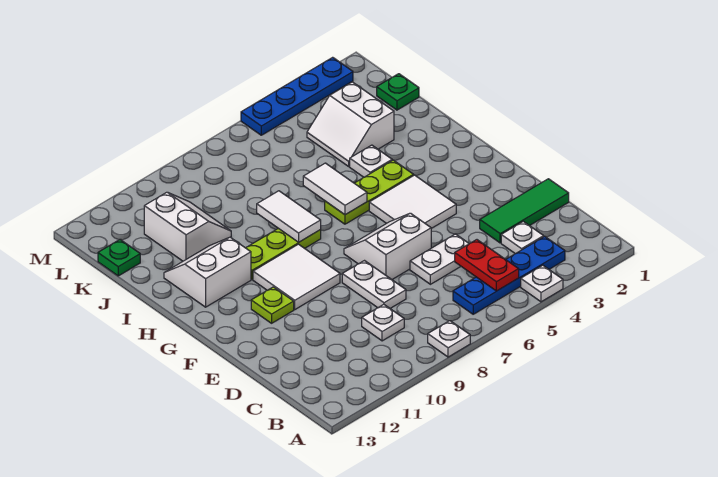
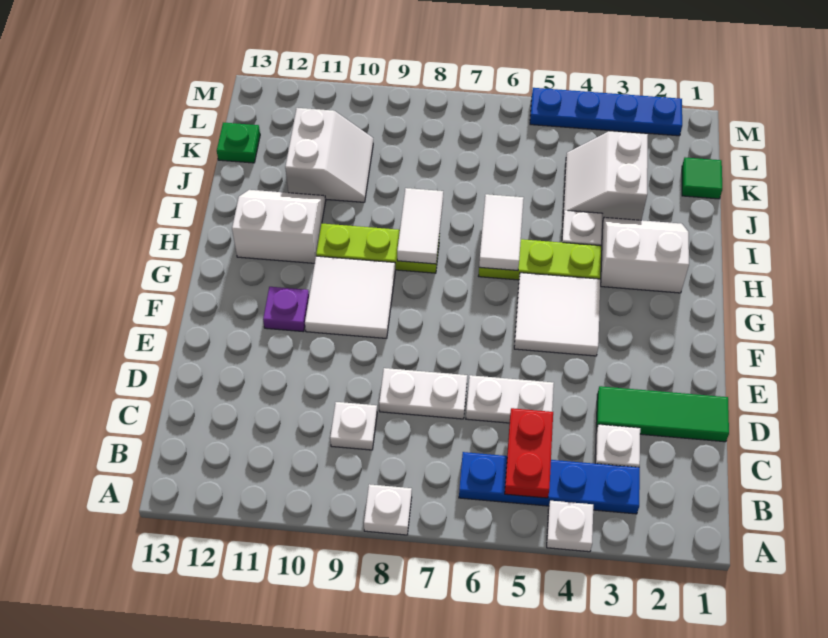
white 1x2 plate [342,261,406,308] -> white 1x2 plate turned to [379,368,467,419]
white 2x2 slope [344,213,431,280] -> white 2x2 slope moved to [601,217,689,293]
lime 1x1 plate [251,287,294,323] -> purple 1x1 plate [263,287,309,332]
green 1x1 plate [377,74,419,110] -> green 1x1 tile [682,157,722,199]

